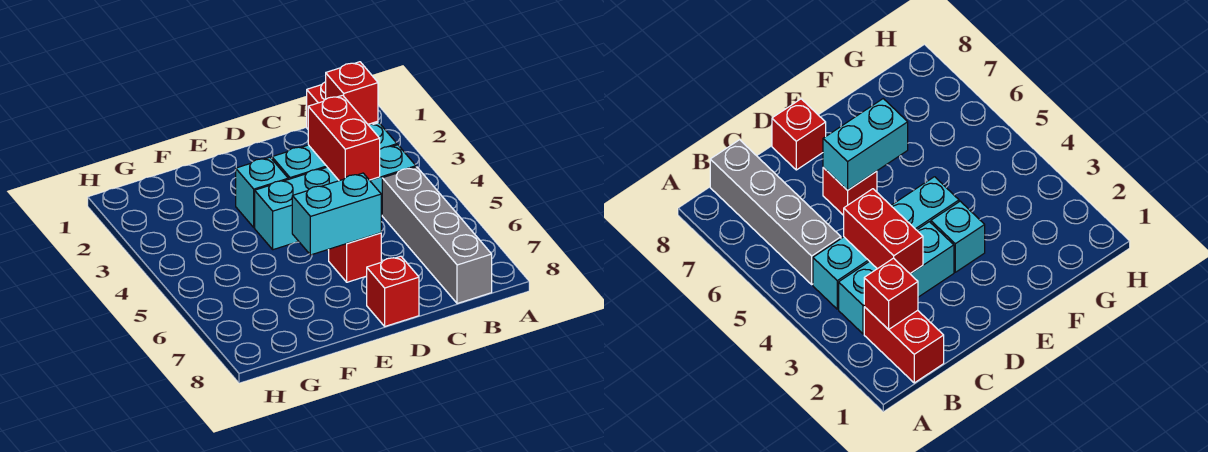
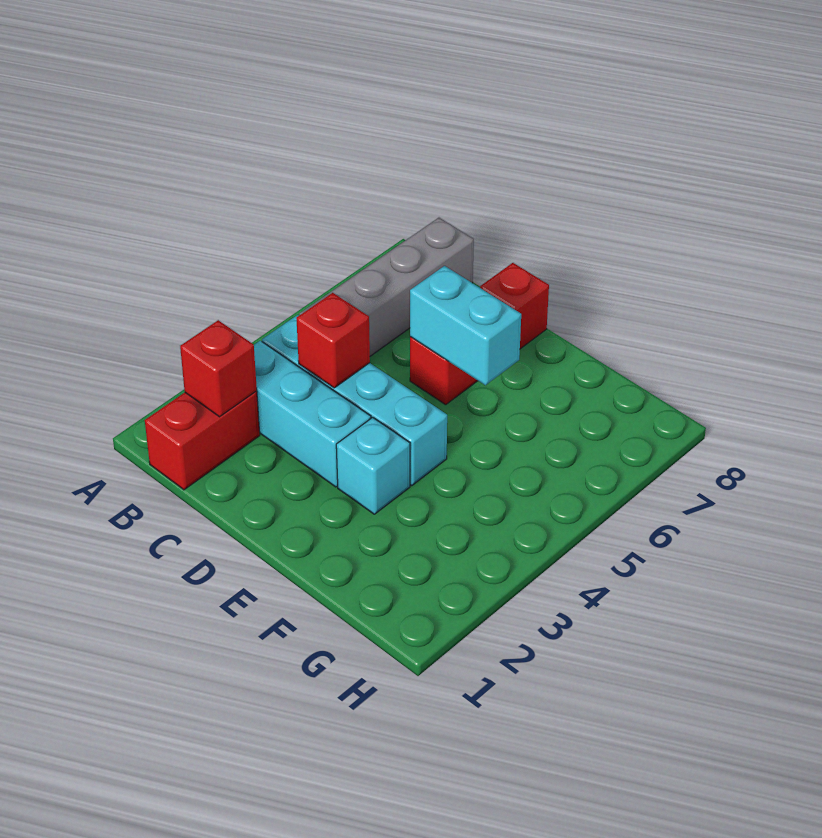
red 1x2 brick [308,95,380,181] -> red 1x1 brick [296,293,370,388]

